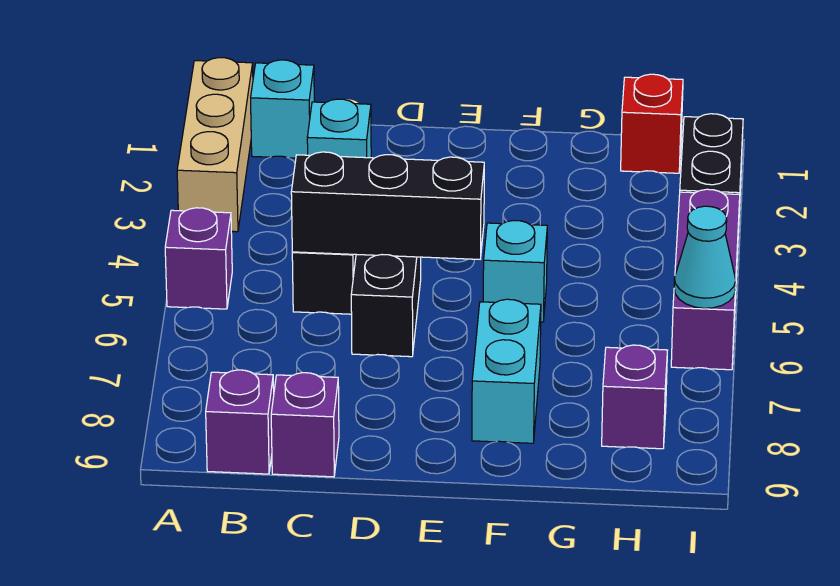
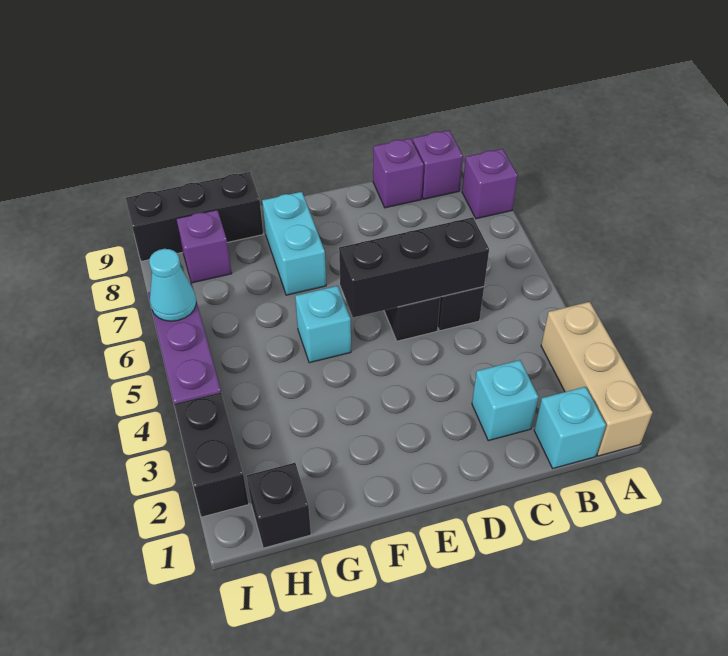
purple 1x1 brick [165,208,232,309] -> purple 1x1 brick moved to [462,149,518,219]
none -> black 1x3 brick [126,172,263,261]
red 1x1 brick [621,74,683,173] -> black 1x1 brick [247,463,311,548]

